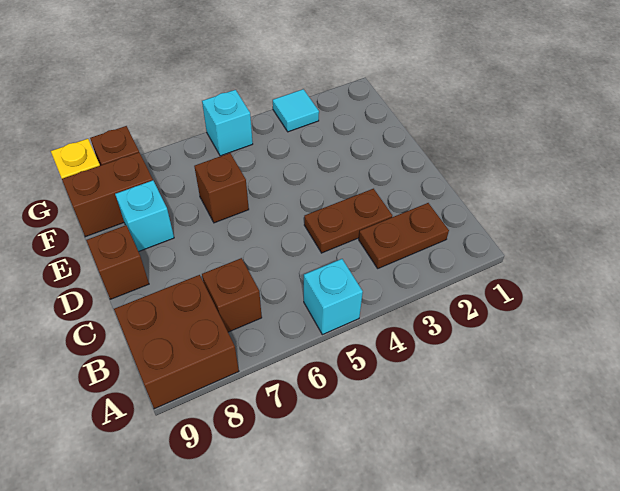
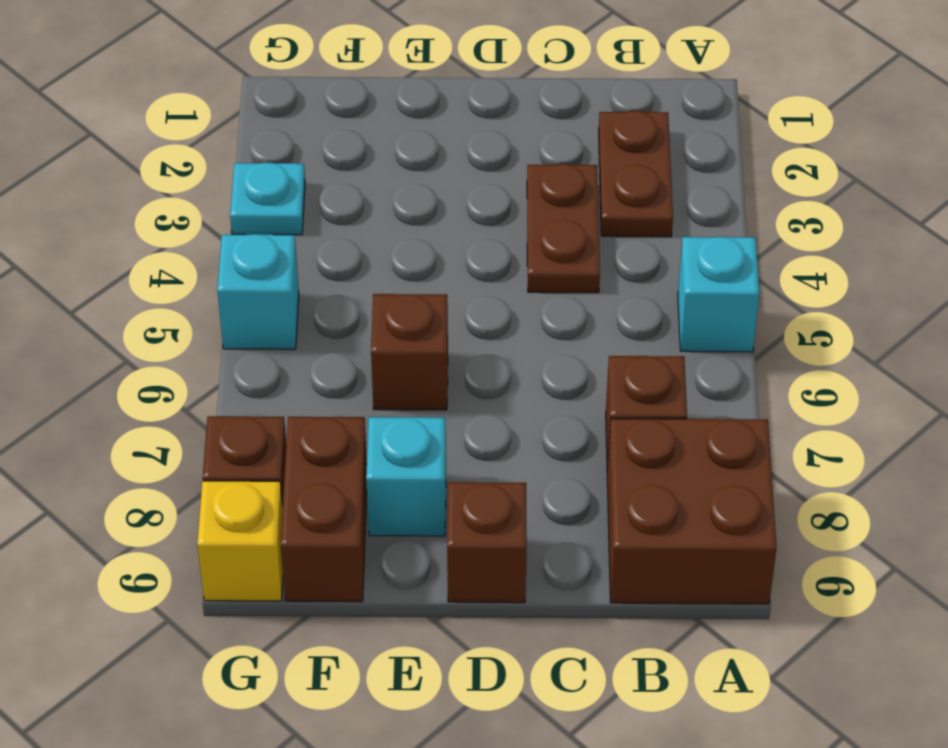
cyan 1x1 tile [273,89,319,132] -> cyan 1x1 plate [230,163,305,235]

